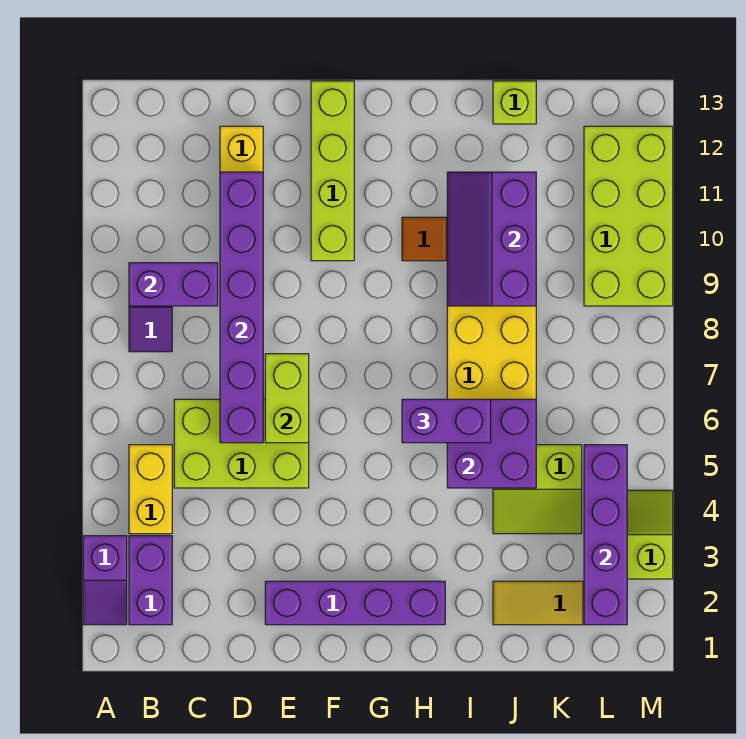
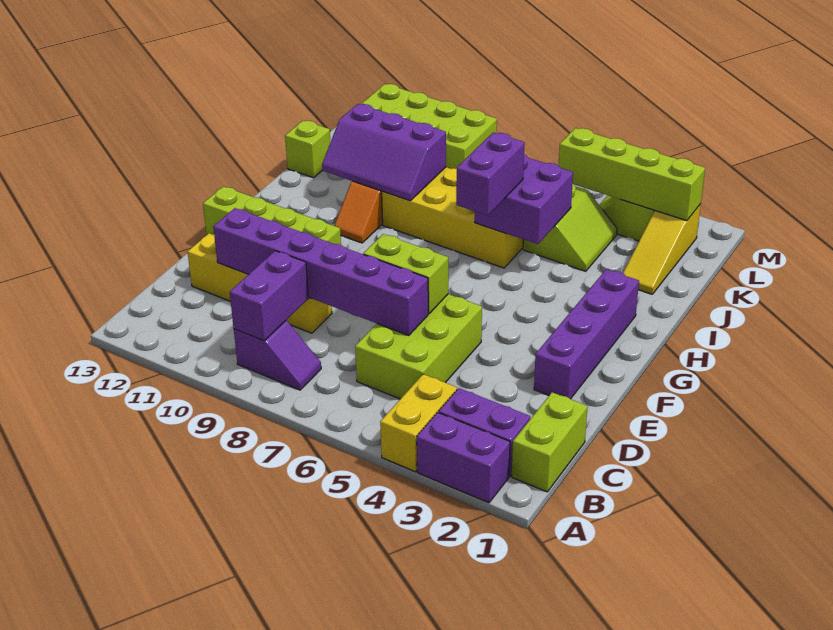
purple 1x2 slope [83,536,127,625] -> purple 1x2 brick [417,412,510,503]
none -> lime 1x2 brick [512,392,588,492]
yellow 1x2 brick [129,445,172,534] -> yellow 1x2 brick turned to [380,374,457,472]
purple 1x4 brick [584,445,627,625] -> lime 1x4 brick [559,128,705,221]

